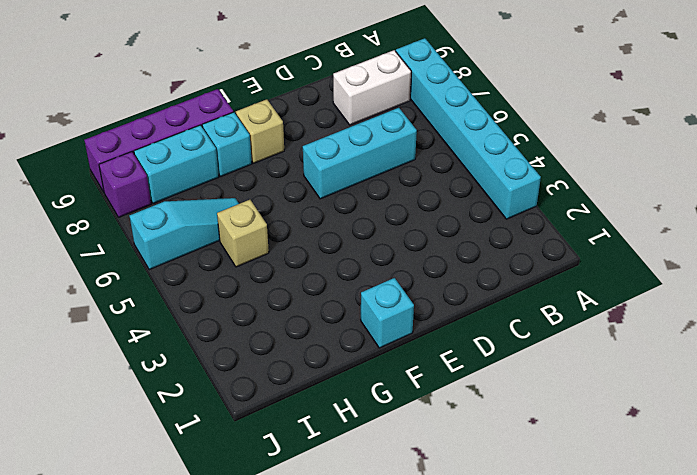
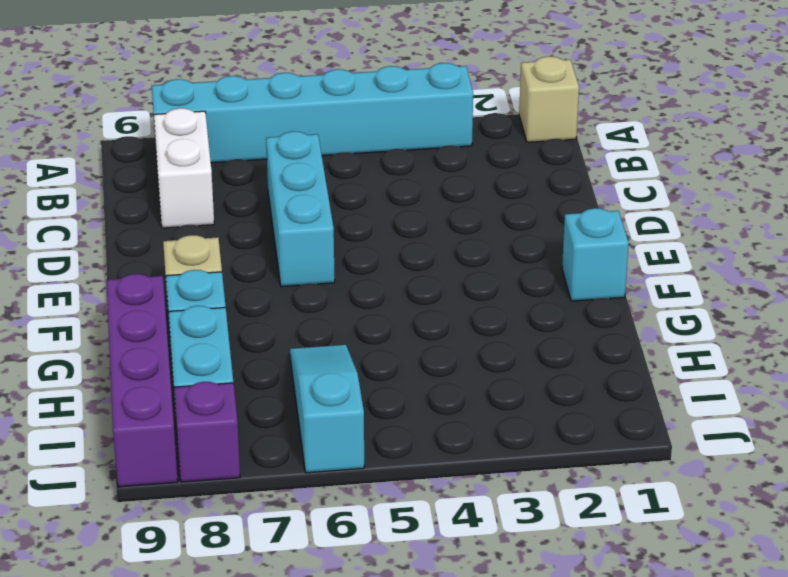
tan 1x1 brick [217,200,269,267] -> tan 1x1 brick moved to [519,56,579,142]

